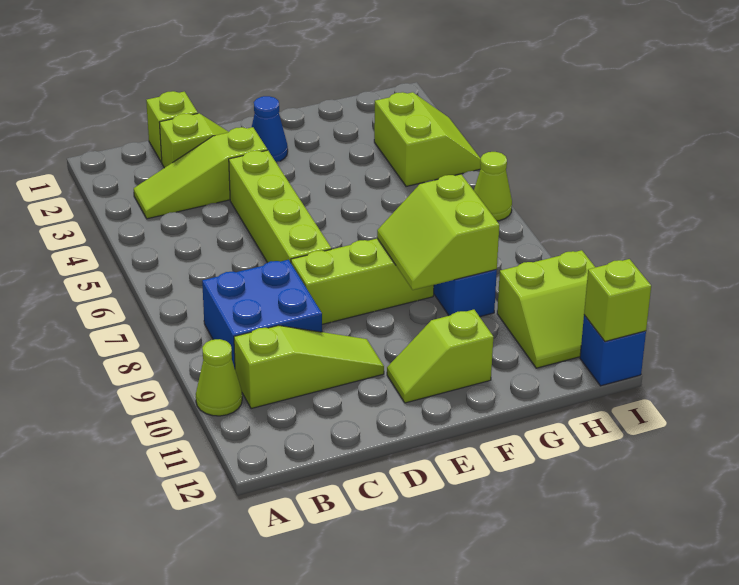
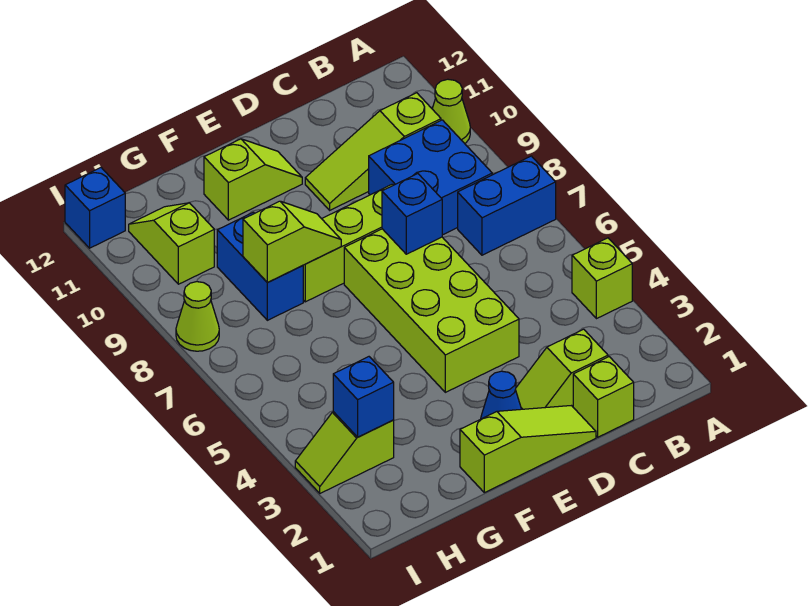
none -> blue 1x2 brick [458,156,556,255]
lime 1x3 slope [134,127,267,219] -> lime 1x3 slope moved to [460,406,596,493]
lime 1x4 brick [229,150,331,263] -> lime 2x4 brick [344,229,519,392]
none -> blue 1x1 brick [382,174,442,254]
lime 2x2 slope [377,174,499,290] -> lime 1x2 slope [243,201,341,283]
lime 2x2 slope [374,92,481,186] -> lime 1x2 slope [295,412,394,493]
none -> blue 1x1 brick [333,357,394,437]
lime 2x2 slope [497,250,595,368] -> lime 1x2 slope [129,203,214,284]
lime 1x1 cone [474,152,512,221] -> lime 1x1 cone moved to [176,282,219,351]
lime 1x1 brick [584,259,651,342] -> lime 1x1 brick moved to [572,238,632,319]

